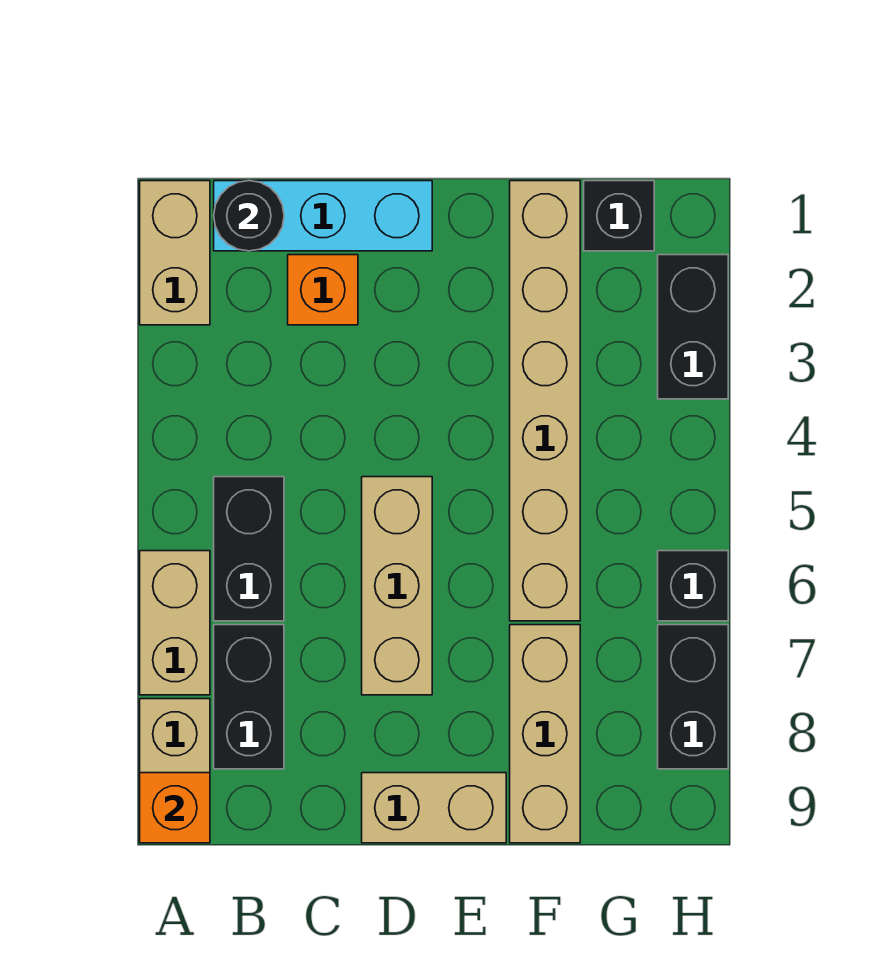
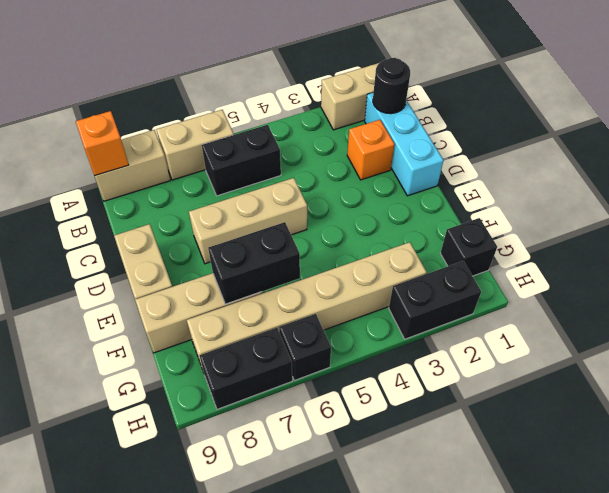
black 1x2 brick [214,625,284,769] -> black 1x2 brick moved to [208,222,300,304]
tan 1x6 brick [510,181,580,621] -> tan 1x6 brick moved to [187,242,427,370]

